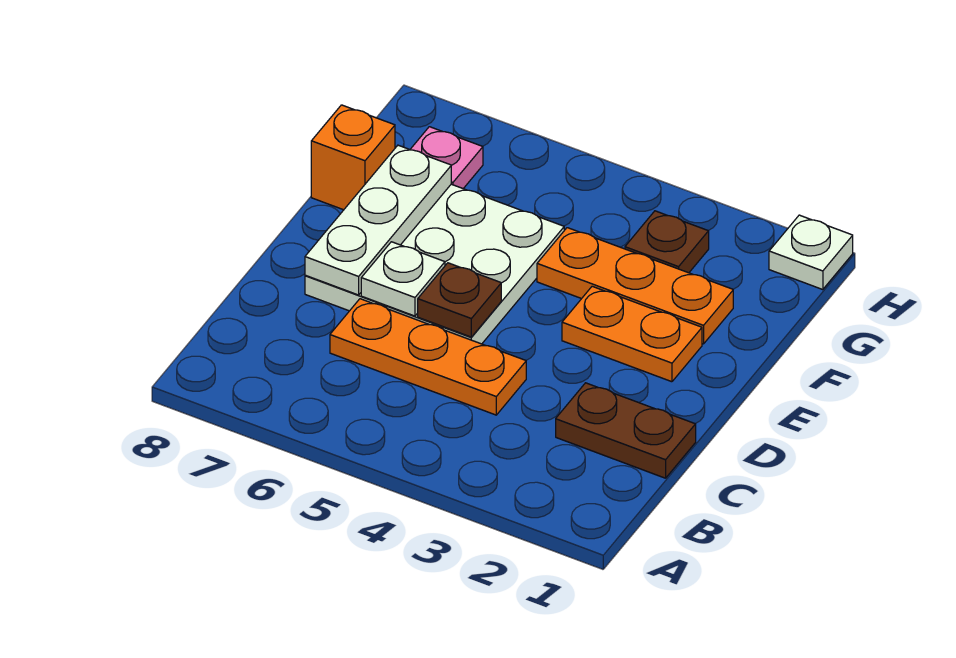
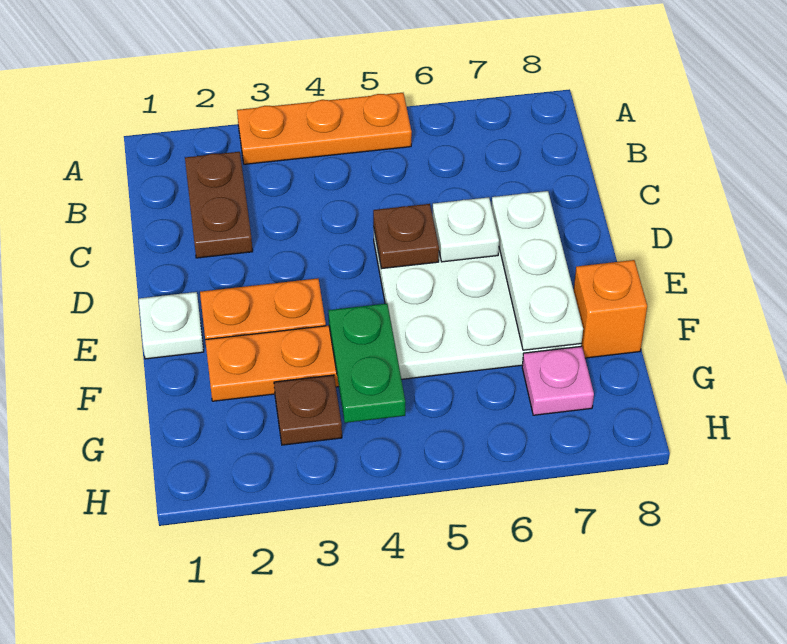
brown 1x2 plate [556,383,696,478] -> brown 1x2 plate turned to [185,152,253,258]
orange 1x3 plate [330,299,526,415] -> orange 1x3 plate moved to [237,93,412,164]
none -> green 1x2 plate [328,304,405,423]
white 1x1 plate [769,215,853,290] -> white 1x1 plate moved to [139,292,204,359]

